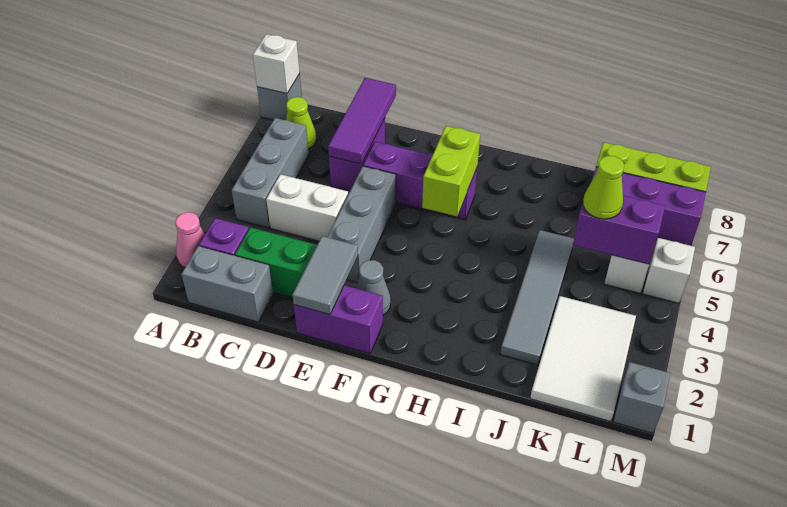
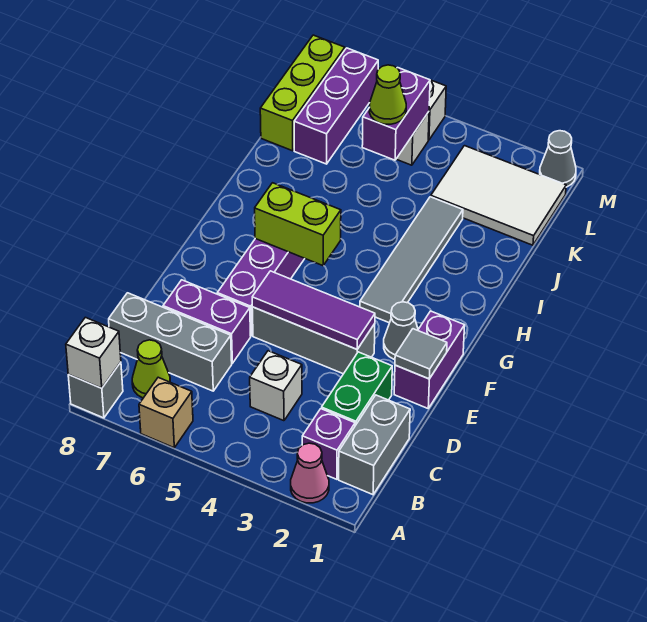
none -> tan 1x1 brick [139,377,193,448]
grey 1x3 brick [232,118,309,228] -> grey 1x3 brick moved to [109,293,232,391]
white 1x2 brick [266,174,348,241] -> white 1x1 brick [250,351,302,421]
purple 1x3 tile [328,78,396,164] -> purple 1x3 tile moved to [252,271,375,349]
grey 1x2 tile [292,236,358,314] -> grey 1x1 tile [395,329,447,379]
grey 1x4 tile [501,230,574,365] -> grey 1x4 tile turned to [360,197,463,323]
grey 1x1 brick [613,362,670,433] -> grey 1x1 cone [540,131,576,187]

